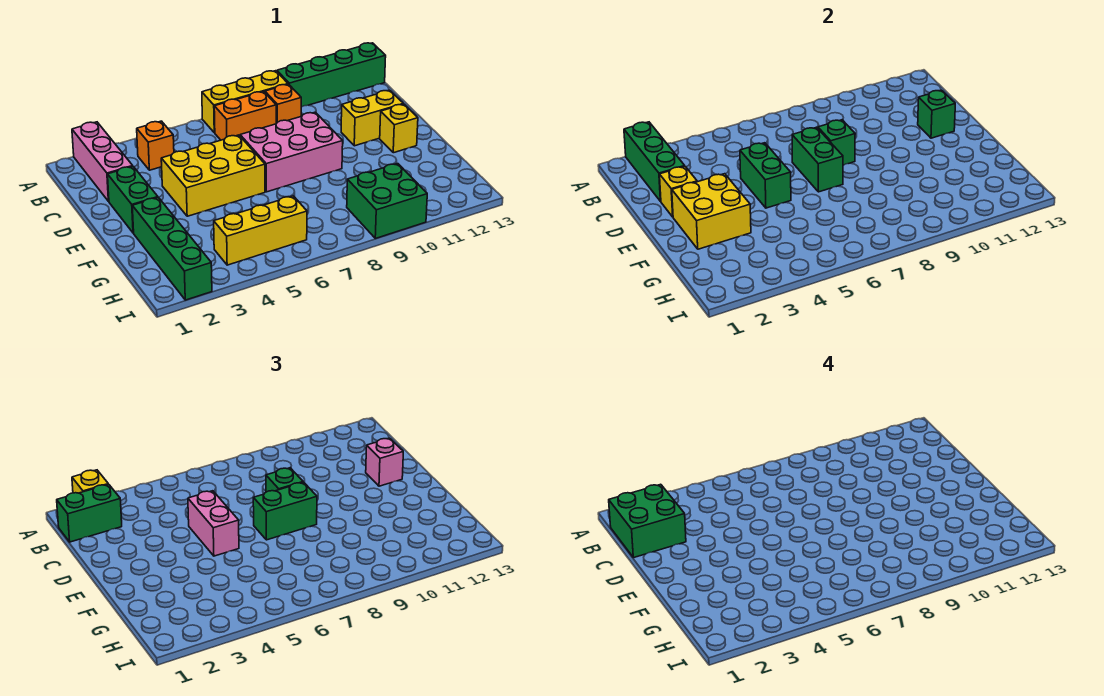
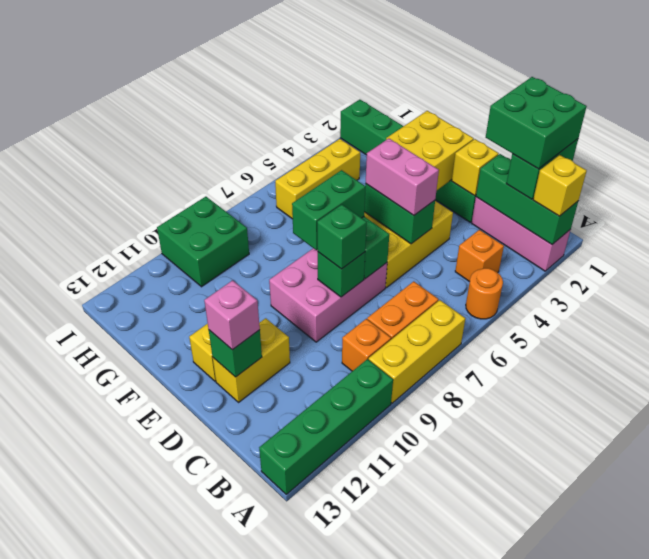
none -> orange 1x1 round brick [466,268,503,319]

